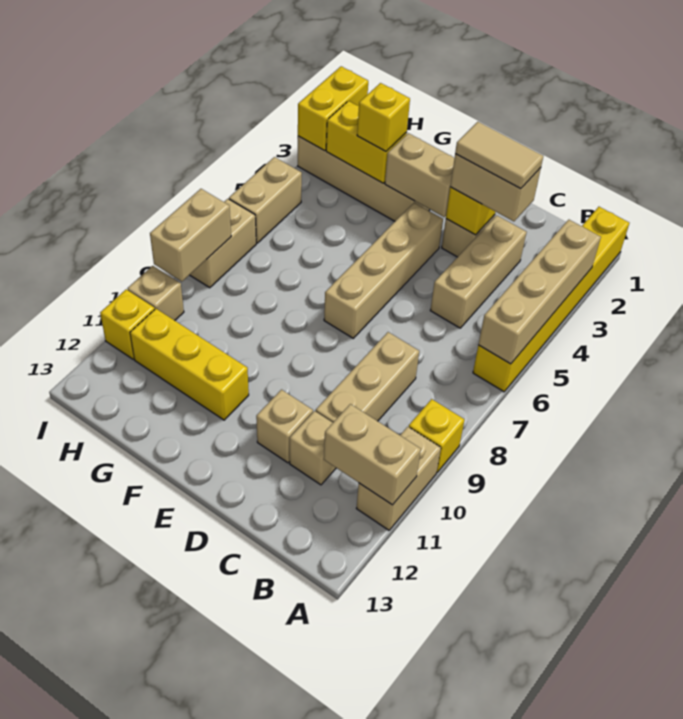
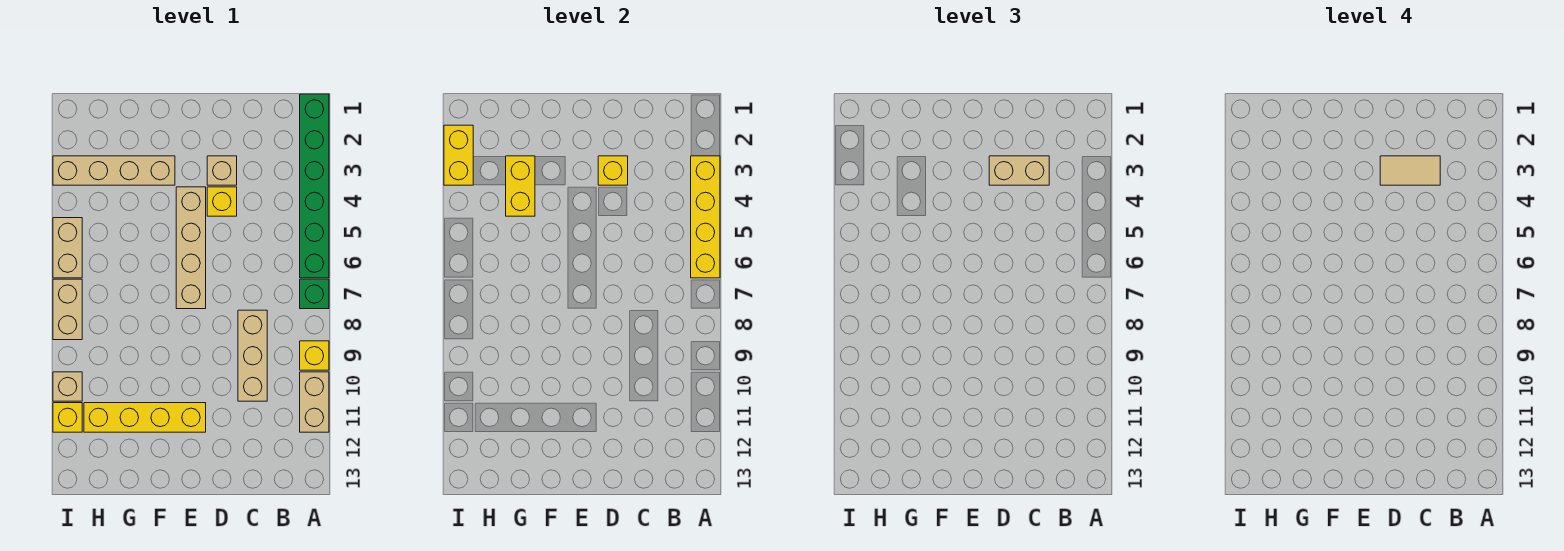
yellow 1x6 brick [473,207,629,392] -> green 1x6 brick [300,94,329,278]
tan 1x4 brick [478,220,601,364] -> yellow 1x4 brick [691,156,720,278]
none -> green 1x1 brick [300,279,329,309]
tan 1x2 brick [324,404,421,505] -> none
tan 1x3 brick [430,215,527,328] -> none
tan 1x1 brick [290,411,336,485] -> none
tan 1x1 brick [256,390,313,463] -> none
tan 1x2 brick [385,133,454,217] -> none
yellow 1x3 brick [130,309,249,420] -> yellow 1x4 brick [84,403,206,432]
yellow 1x2 brick [326,101,407,183] -> yellow 1x2 brick turned to [506,156,535,216]
yellow 1x1 brick [357,83,410,151] -> yellow 1x1 brick moved to [207,187,237,216]
tan 1x2 brick [150,189,231,282] -> none

